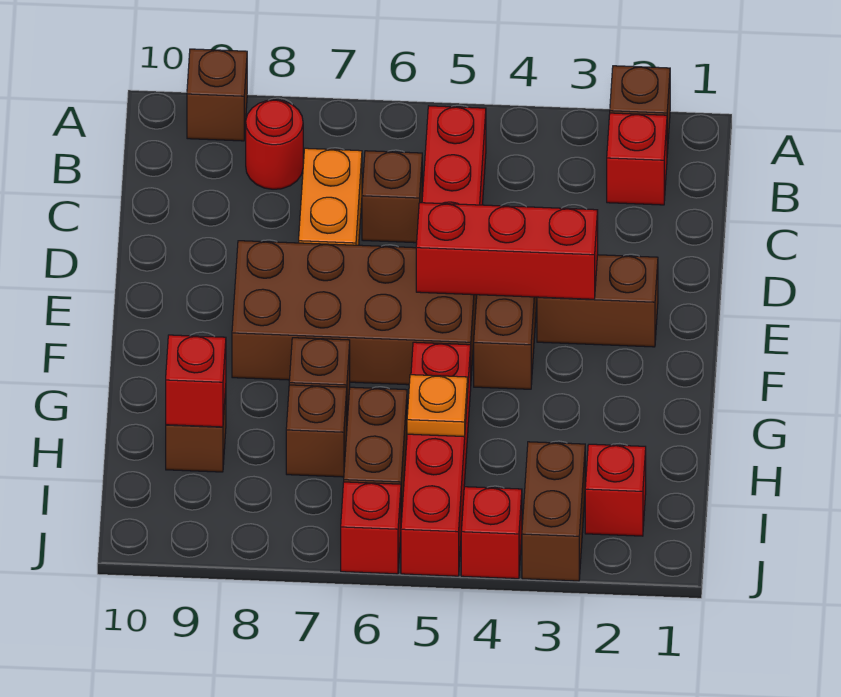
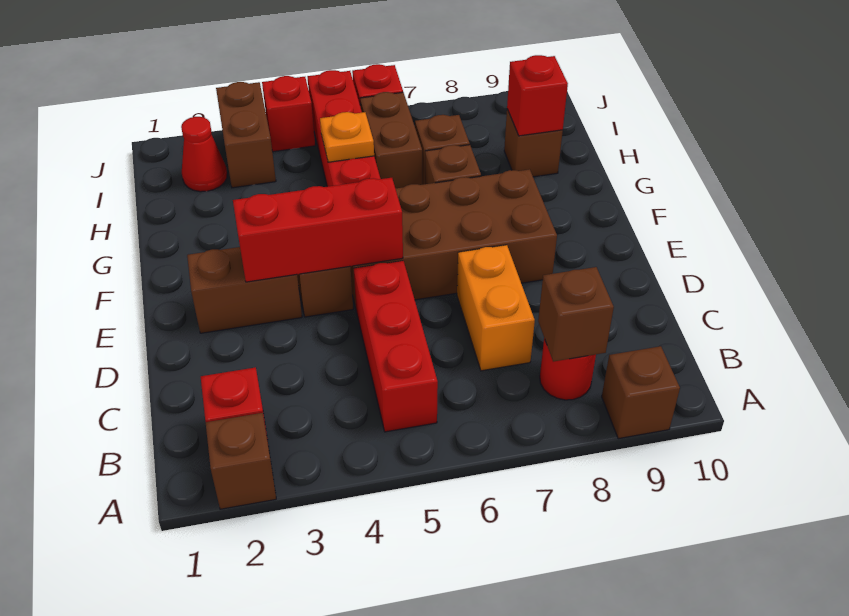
brown 1x1 brick [362,151,422,243] -> brown 1x1 brick moved to [538,267,614,362]
red 1x1 brick [585,444,646,536] -> red 1x1 cone [181,117,227,192]

